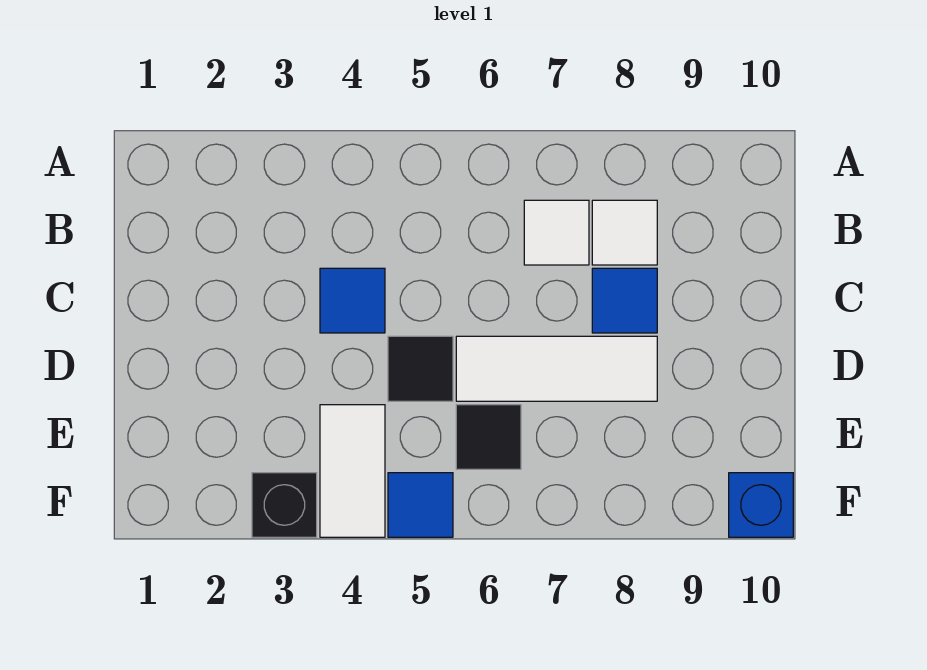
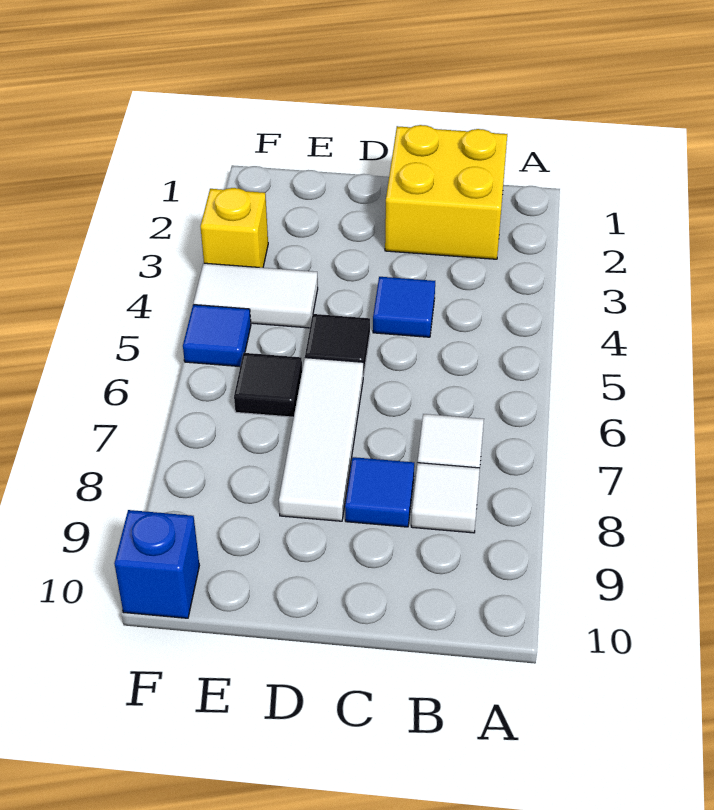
none -> yellow 2x2 brick [385,125,507,259]
black 1x1 brick [252,473,317,537] -> yellow 1x1 brick [200,188,268,268]

